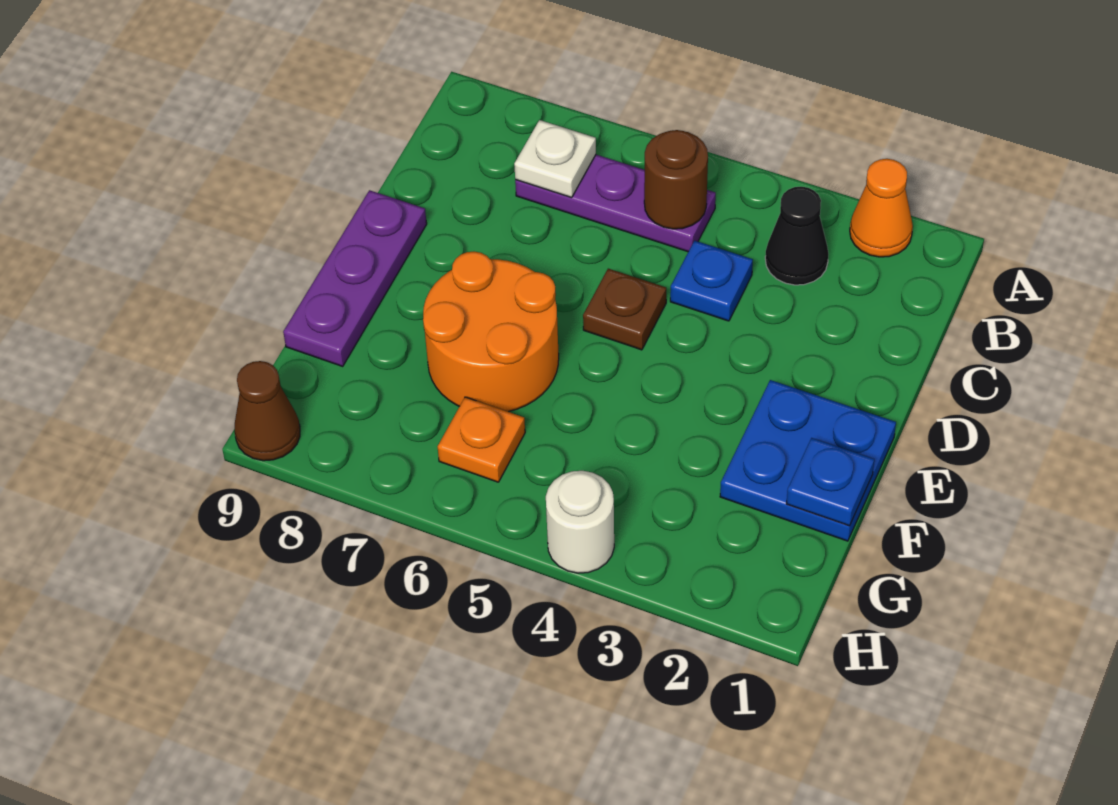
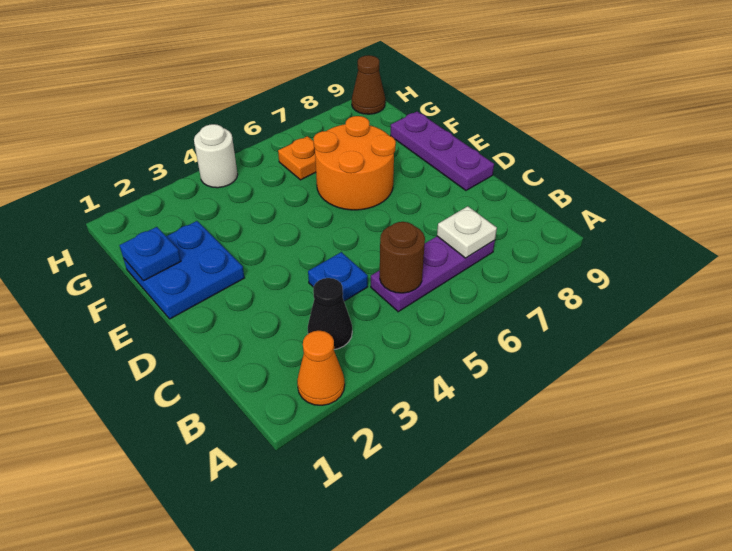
brown 1x1 plate [583,269,666,350] -> none

